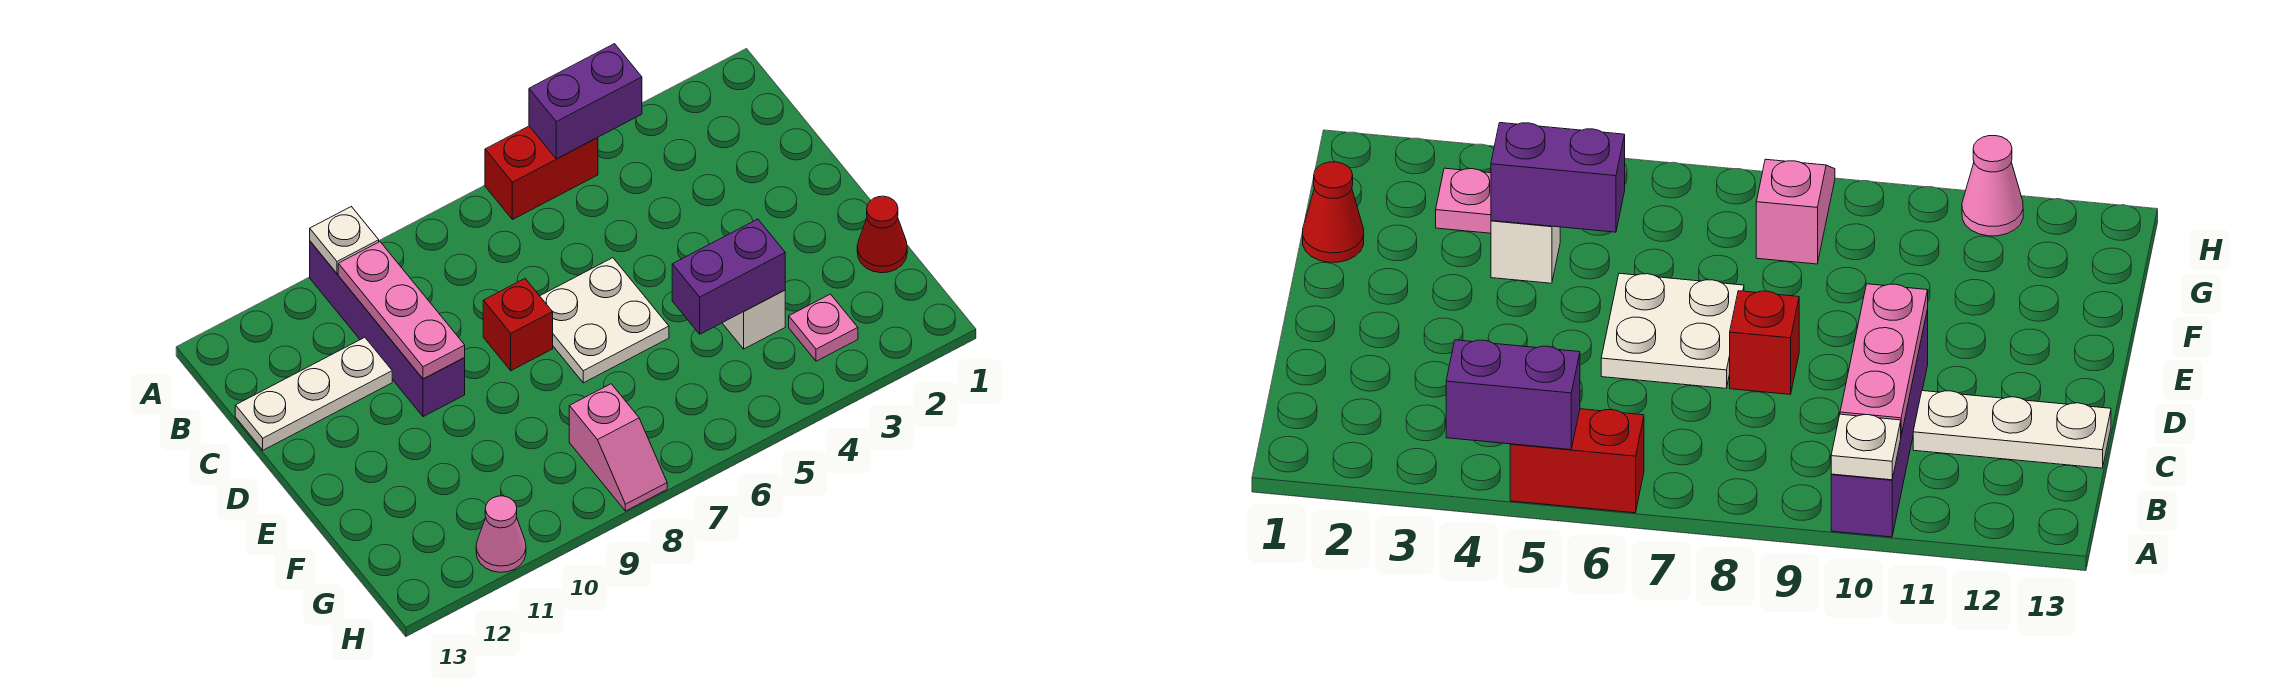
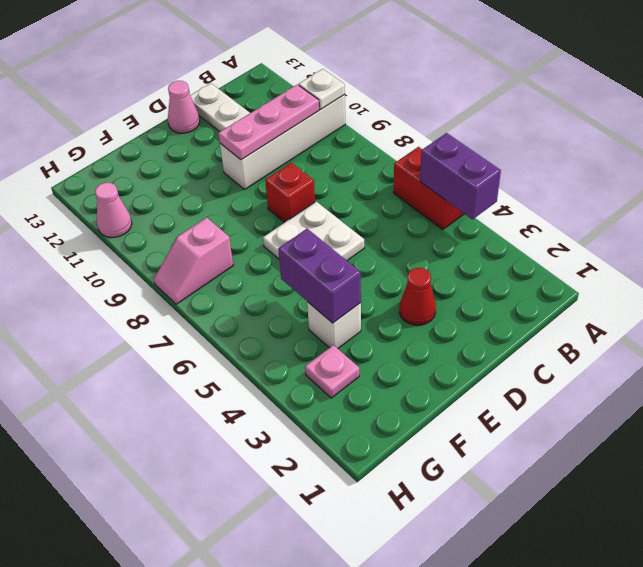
purple 1x4 brick [310,241,465,417] -> white 1x4 brick [220,95,345,189]
none -> pink 1x1 cone [168,81,200,133]
red 1x1 cone [857,196,907,273] -> red 1x1 cone moved to [399,268,436,325]

